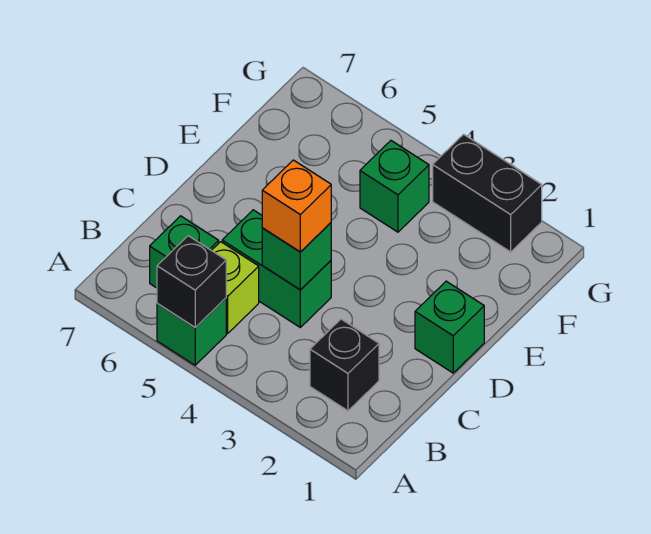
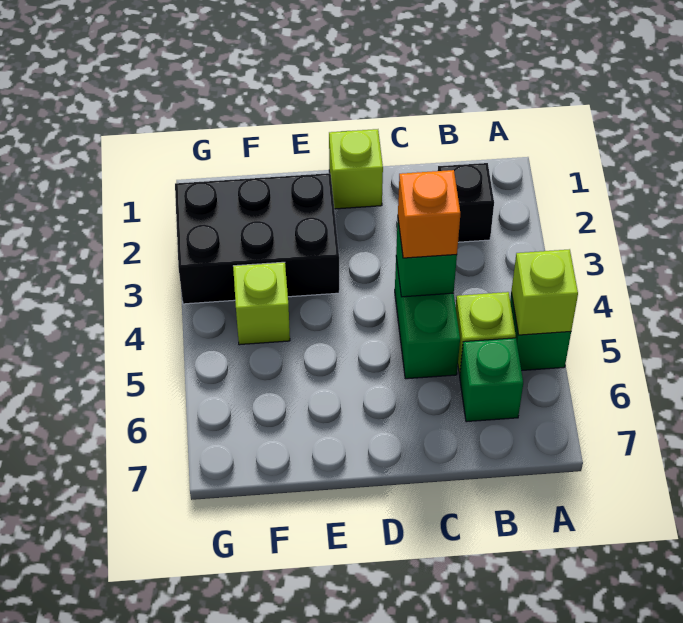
black 1x1 brick [157,236,226,327] -> lime 1x1 brick [511,249,578,335]
green 1x1 brick [415,281,484,373] -> lime 1x1 brick [329,129,383,209]
green 1x1 brick [360,141,429,232] -> lime 1x1 brick [233,262,290,345]
black 1x2 brick [433,134,542,252] -> black 2x3 brick [175,173,339,304]

